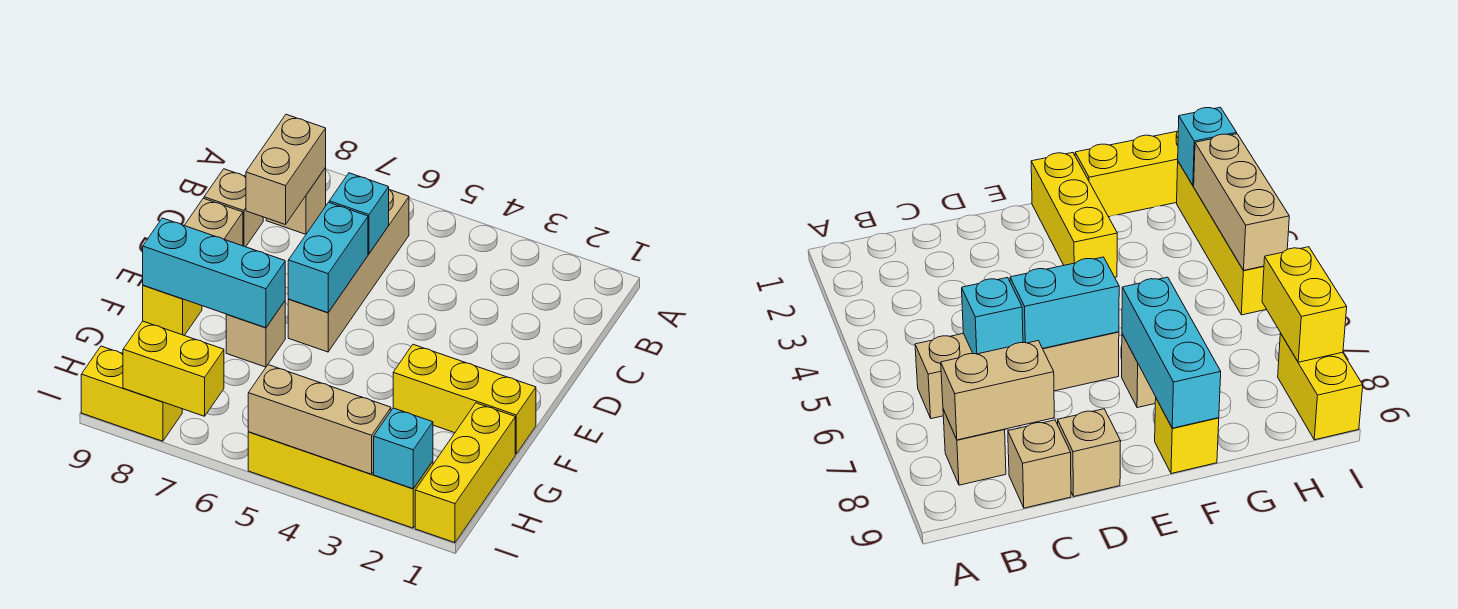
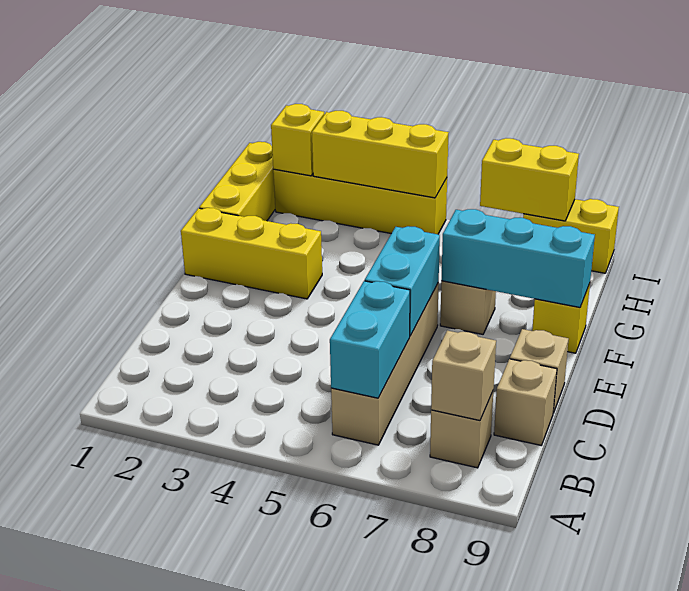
tan 1x2 brick [246,114,326,225] -> tan 1x1 brick [431,331,496,420]
cyan 1x1 brick [329,173,389,253] -> cyan 1x2 brick [330,281,410,398]
cyan 1x1 brick [374,408,433,489] -> yellow 1x1 brick [271,104,324,176]
tan 1x3 brick [248,365,391,474] -> yellow 1x3 brick [312,111,449,198]

